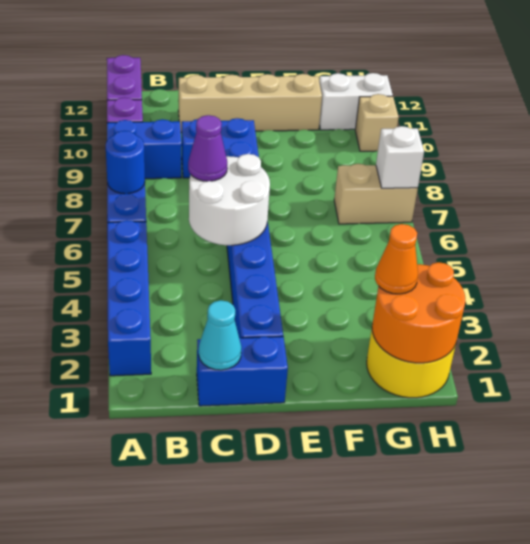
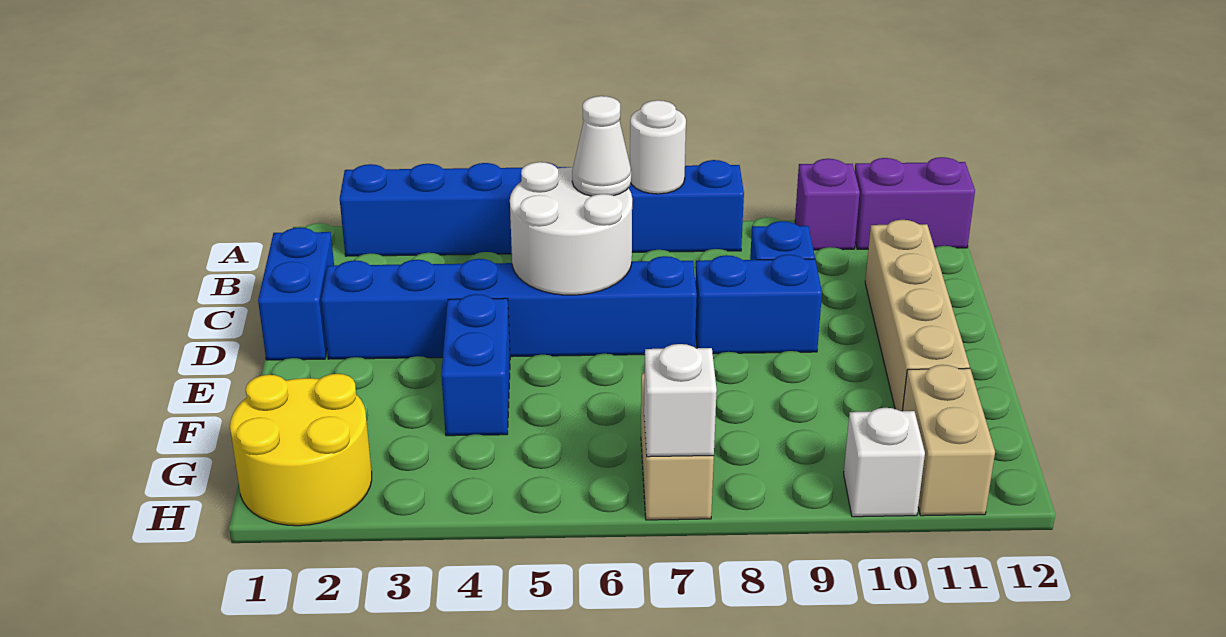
blue 1x1 round brick [106,131,145,194] -> white 1x1 round brick [630,100,686,194]
blue 1x2 brick [107,119,182,179] -> blue 1x2 brick moved to [441,294,510,436]
cyan 1x1 cone [199,300,241,370] -> none
purple 1x1 cone [188,115,227,181] -> white 1x1 cone [572,96,631,196]
orange 2x2 round brick [372,262,465,363] -> none
orange 1x1 cone [375,224,418,294] -> none
white 1x2 brick [319,73,393,130] -> tan 1x2 brick [903,365,995,516]
tan 1x1 brick [355,94,399,151] -> white 1x1 brick [844,408,925,517]

